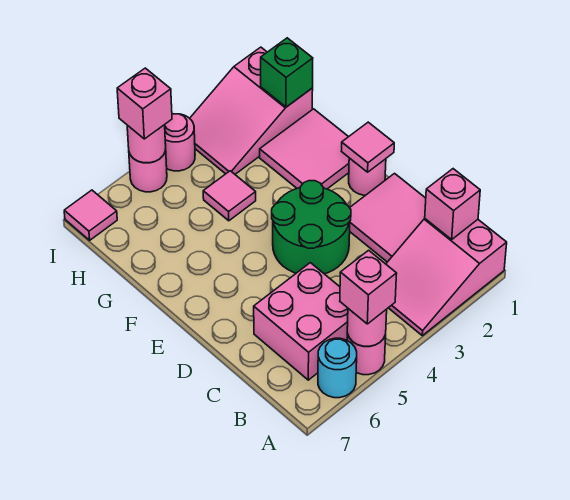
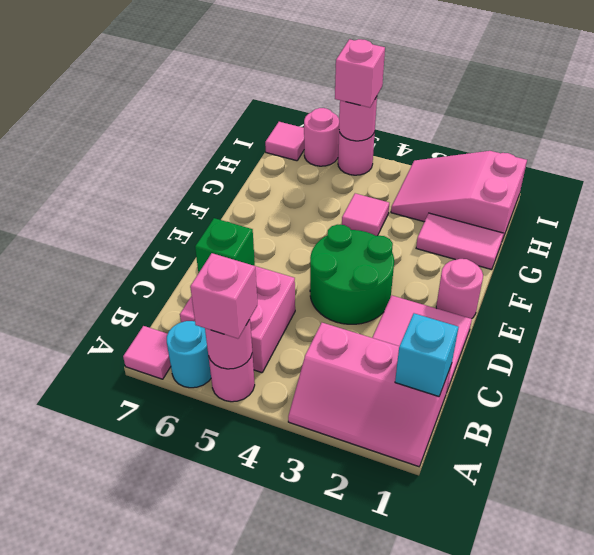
pink 2x3 slope [386,219,507,336] -> pink 2x3 slope turned to [288,323,452,467]
pink 1x1 brick [425,169,480,239] -> cyan 1x1 brick [395,313,459,396]
pink 1x1 tile [342,122,394,172] -> pink 1x1 tile moved to [123,326,171,379]
pink 2x2 tile [260,109,349,189] -> pink 1x2 tile [416,213,504,270]
green 1x1 brick [261,38,313,107] -> green 1x1 brick moved to [195,218,255,273]
pink 1x1 round brick [165,114,195,171] -> pink 1x1 round brick moved to [304,108,339,166]

